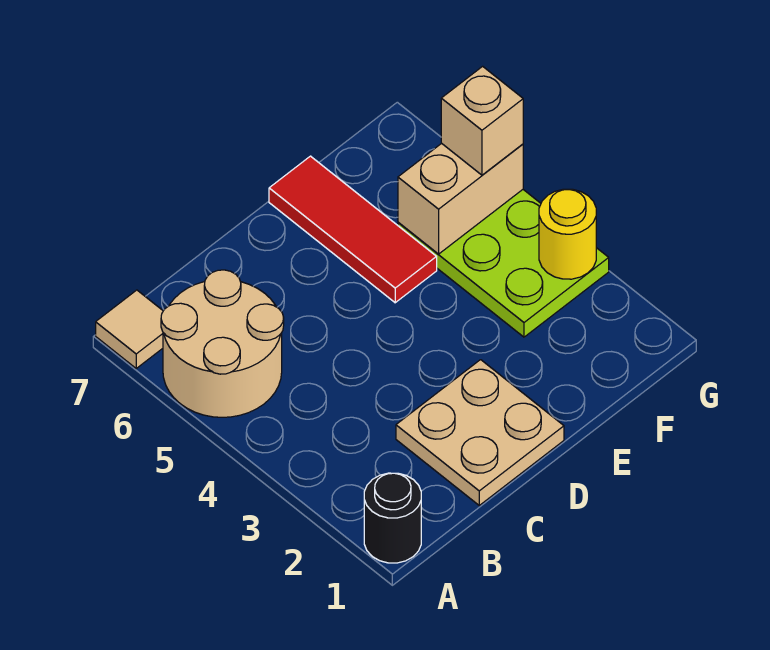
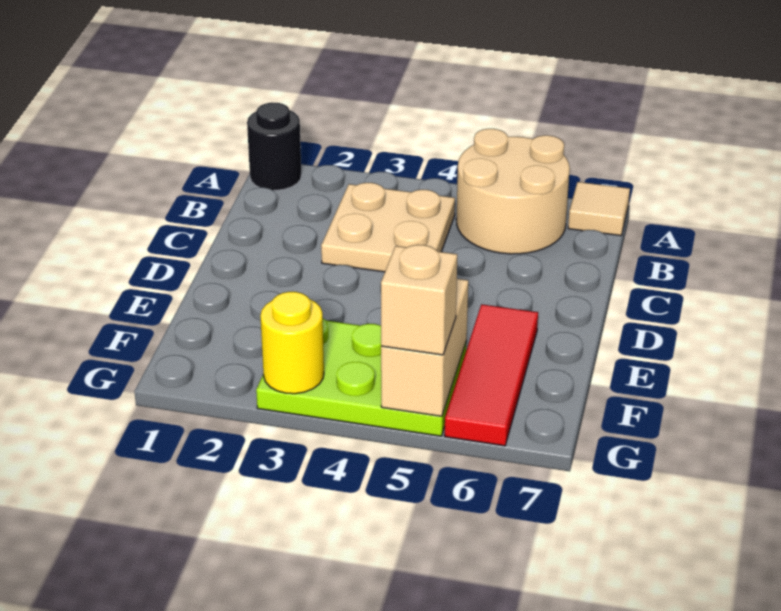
tan 2x2 plate [396,360,564,505] -> tan 2x2 plate moved to [321,183,455,272]
red 1x3 tile [269,156,437,303] -> red 1x3 tile turned to [445,304,538,446]

